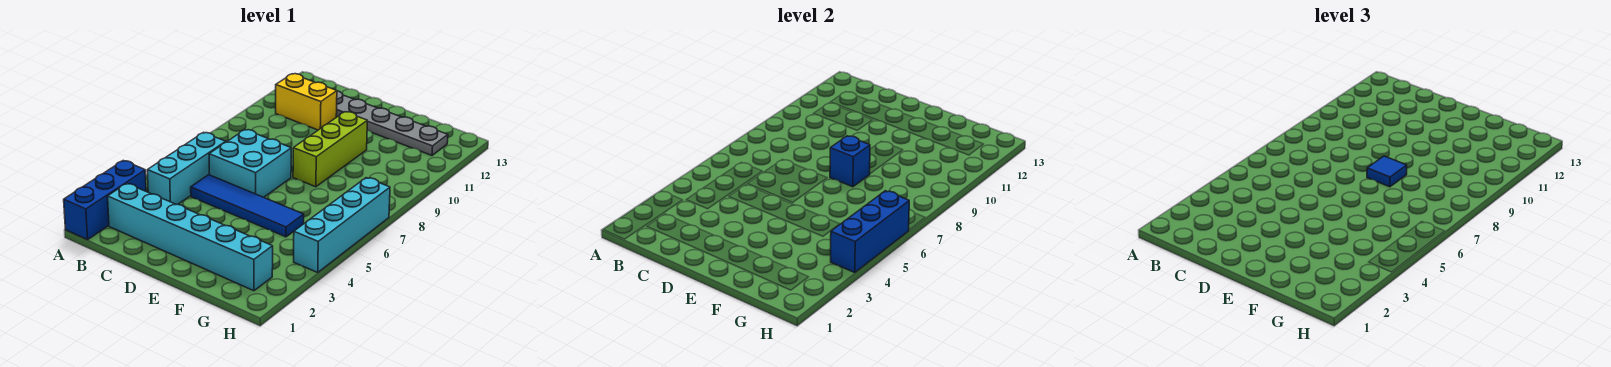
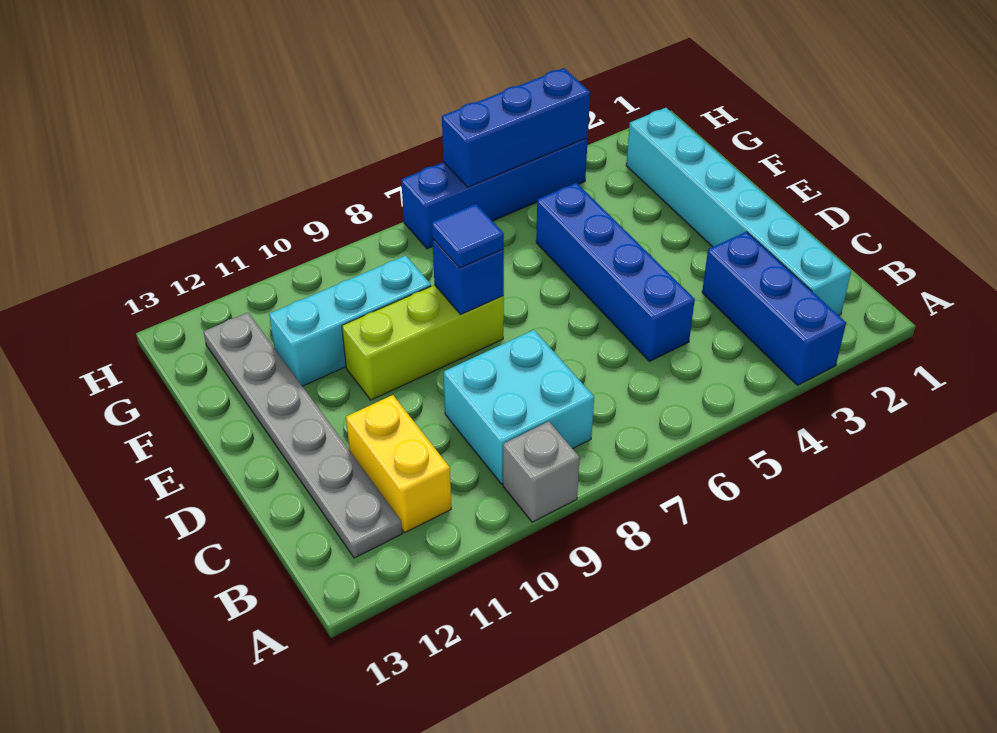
blue 1x3 brick [64,161,146,240] -> blue 1x3 brick turned to [702,232,846,385]
none -> grey 1x1 brick [503,422,580,522]
cyan 1x3 brick [147,132,226,205] -> cyan 1x3 brick moved to [269,255,431,386]
blue 1x4 tile [191,175,304,237] -> blue 1x4 brick [536,183,695,361]
cyan 2x2 brick [209,130,291,197] -> cyan 2x2 brick moved to [444,330,594,484]
cyan 1x4 brick [294,178,390,273] -> blue 1x4 brick [401,138,588,249]

